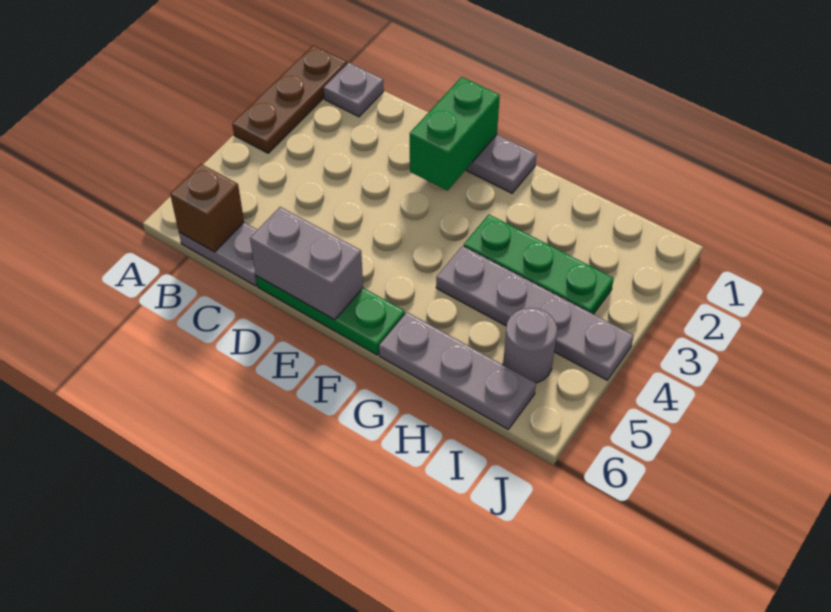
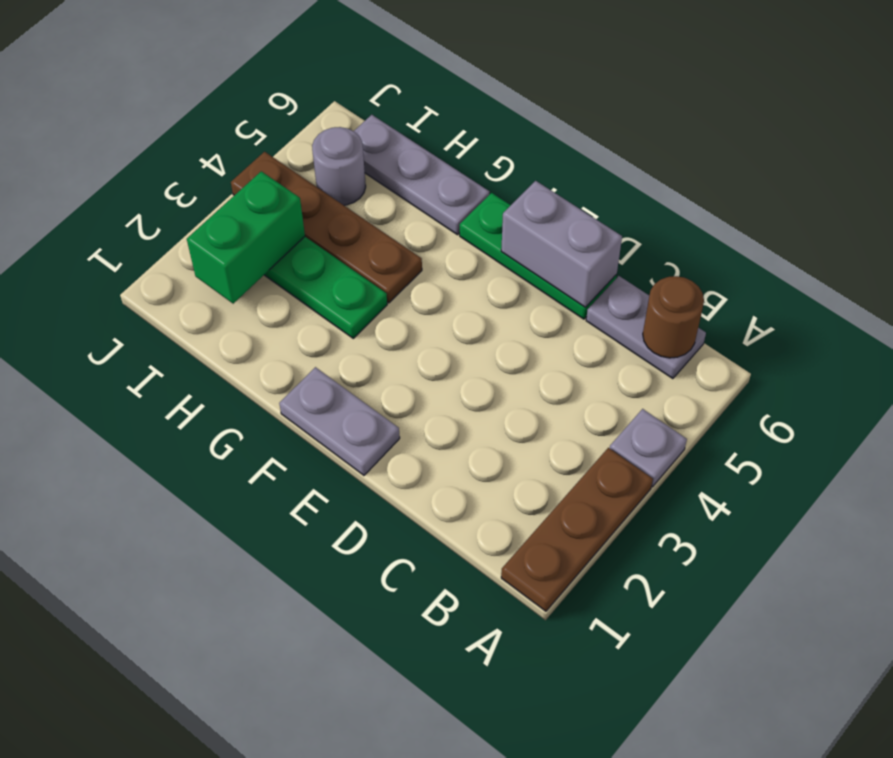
grey 1x1 plate [324,63,384,117] -> grey 1x1 plate moved to [610,409,687,487]
brown 1x1 brick [170,164,244,252] -> brown 1x1 round brick [643,276,704,358]
green 1x2 brick [410,77,500,191] -> green 1x2 brick moved to [187,171,305,304]
grey 1x4 plate [436,246,634,380] -> brown 1x4 plate [231,152,422,303]

